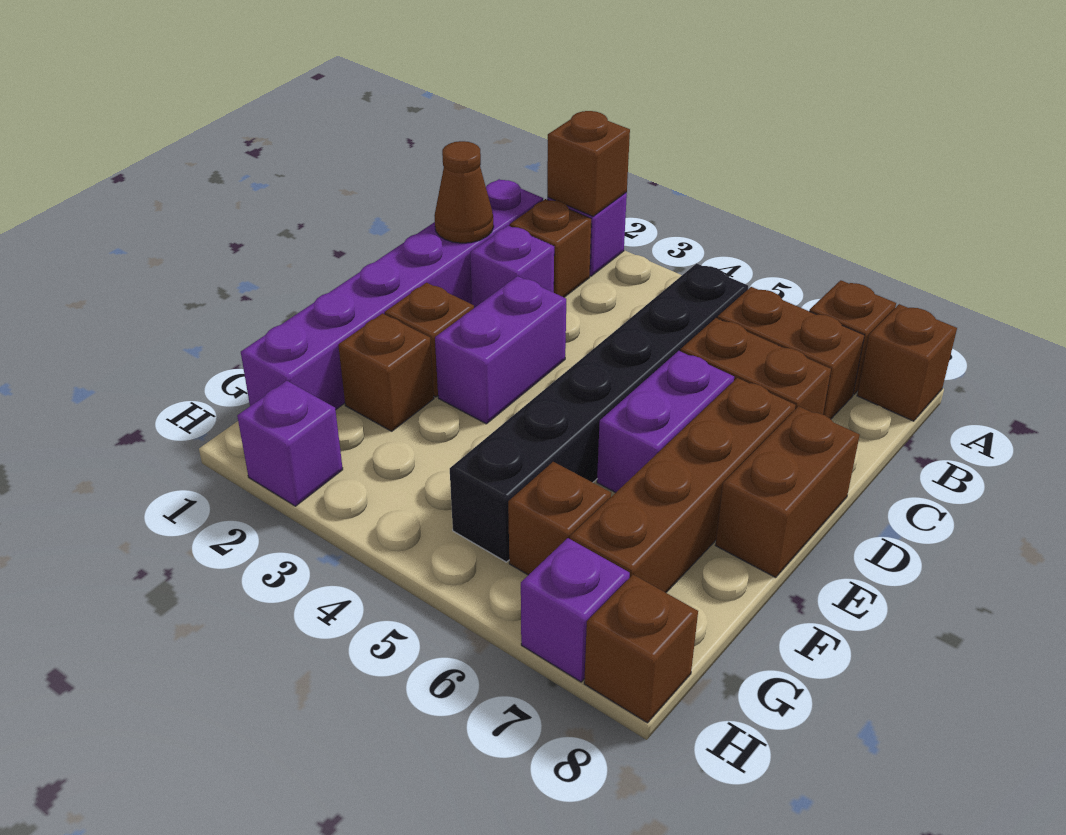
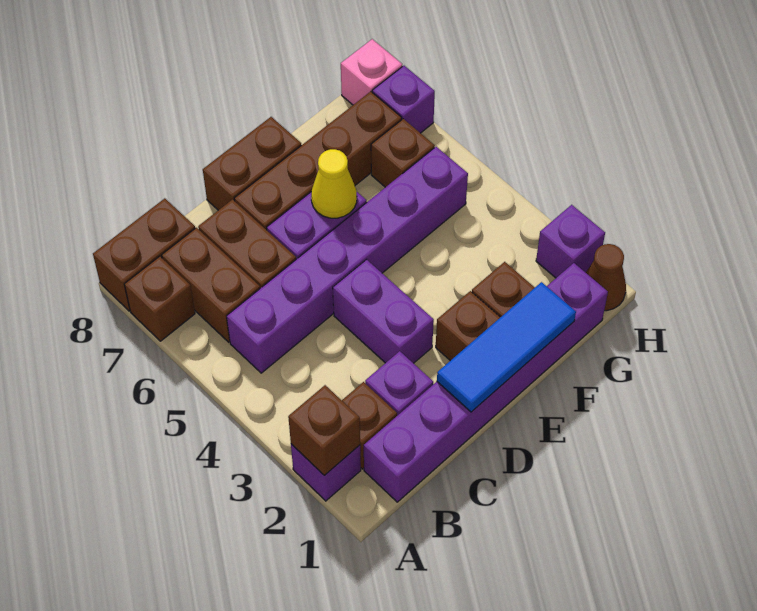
brown 1x1 brick [857,304,957,421] -> brown 1x2 brick [93,198,195,311]
black 1x6 brick [450,263,748,562] -> purple 1x6 brick [227,147,468,373]
brown 1x1 cone [434,141,494,243] -> brown 1x1 cone moved to [586,244,626,311]
none -> blue 1x3 tile [437,282,576,412]
purple 1x2 brick [435,276,566,424] -> purple 1x2 brick turned to [333,260,434,363]
none -> yellow 1x1 cone [311,149,357,218]
brown 1x1 brick [584,575,698,723] -> pink 1x1 brick [341,39,402,105]

